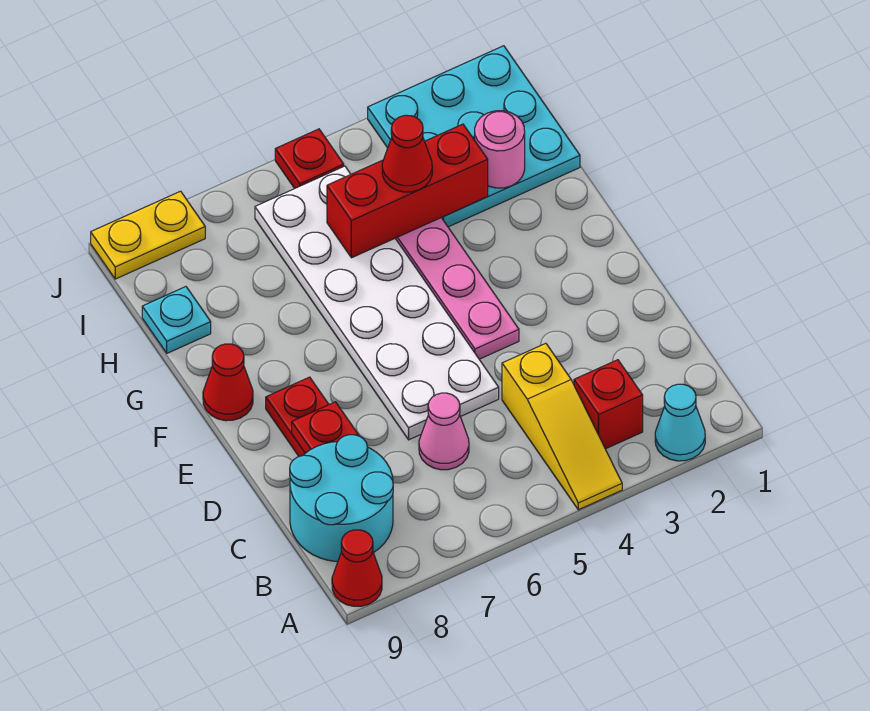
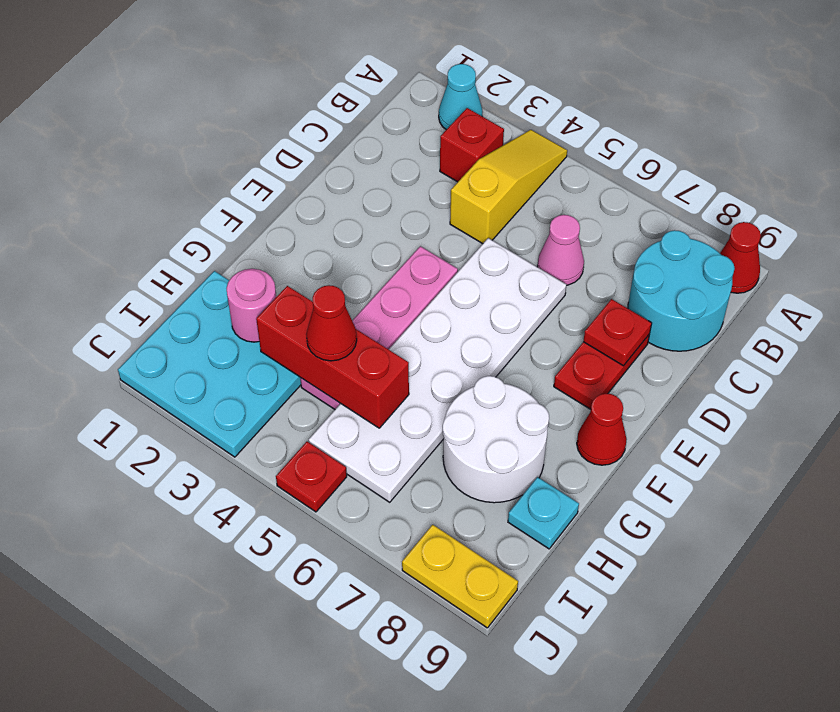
none -> white 2x2 round brick [443,376,549,503]

